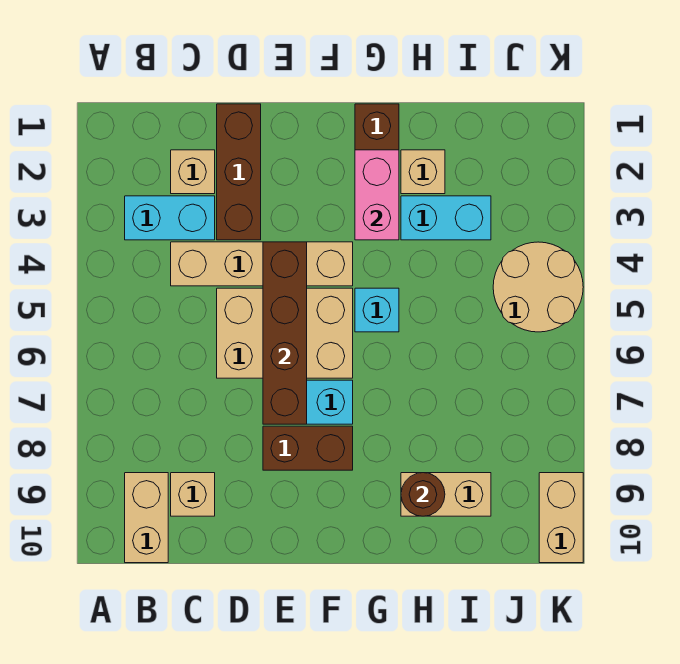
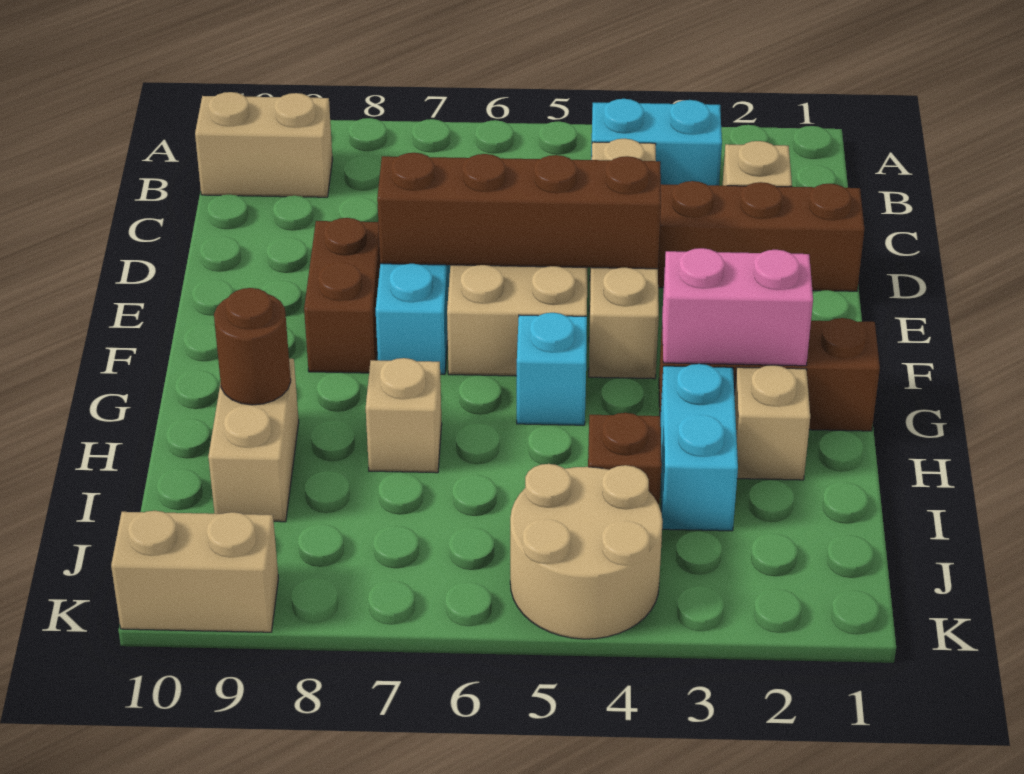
cyan 1x2 brick [125,196,215,240] -> cyan 1x2 brick turned to [591,99,722,185]
tan 1x1 brick [171,473,215,516] -> tan 1x1 brick moved to [366,358,442,473]
none -> brown 1x1 brick [588,413,662,505]

